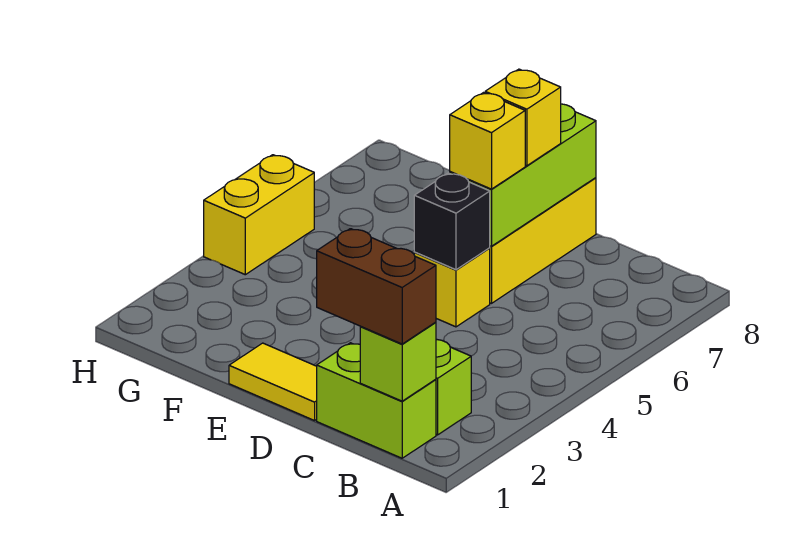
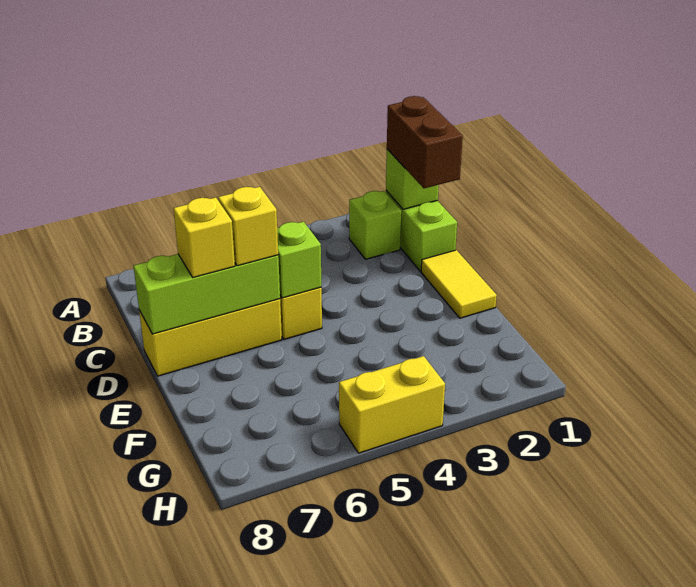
black 1x1 brick [414,173,490,270] -> lime 1x1 brick [277,222,321,298]

